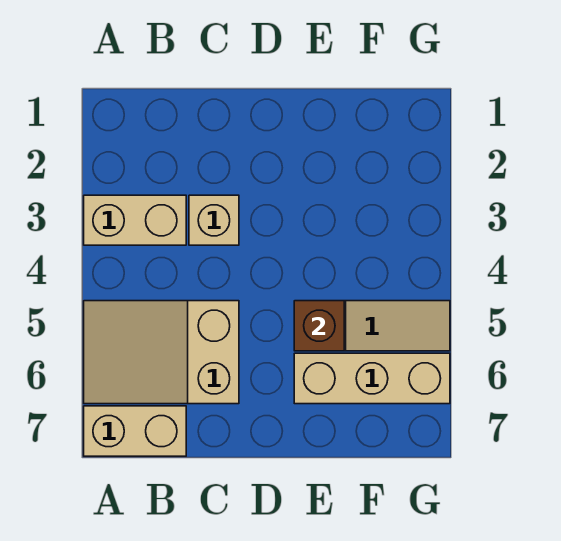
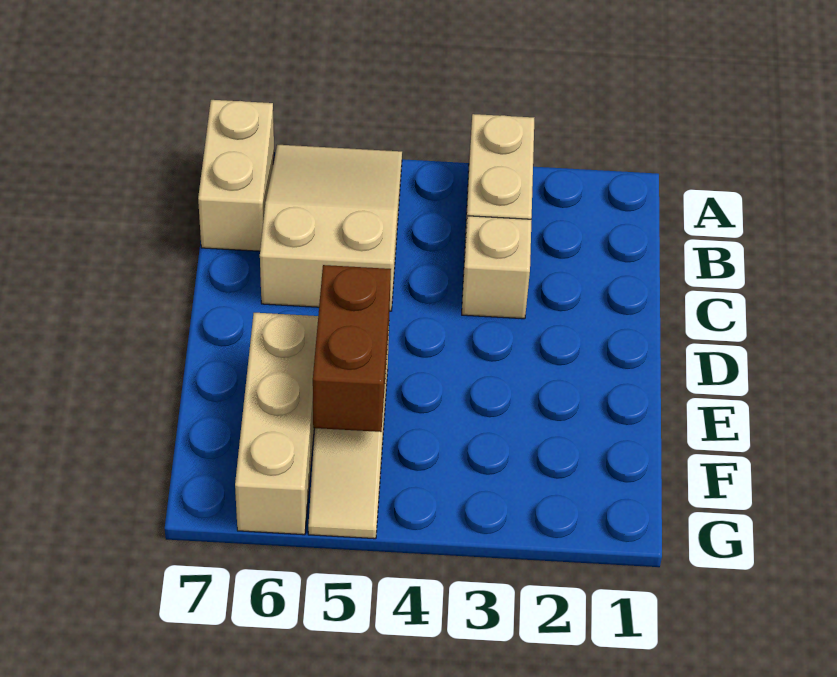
brown 1x1 brick [294,301,344,351] -> brown 1x2 brick [313,265,391,432]

